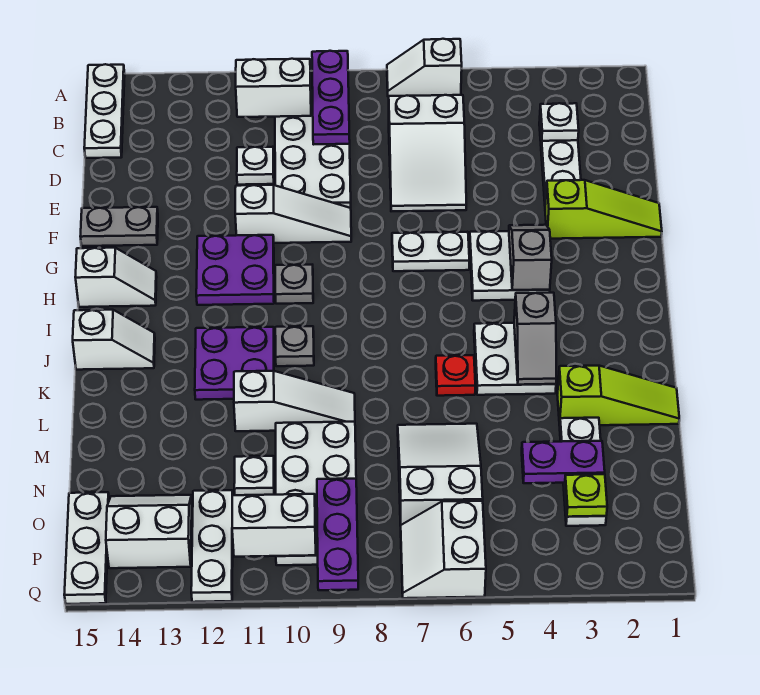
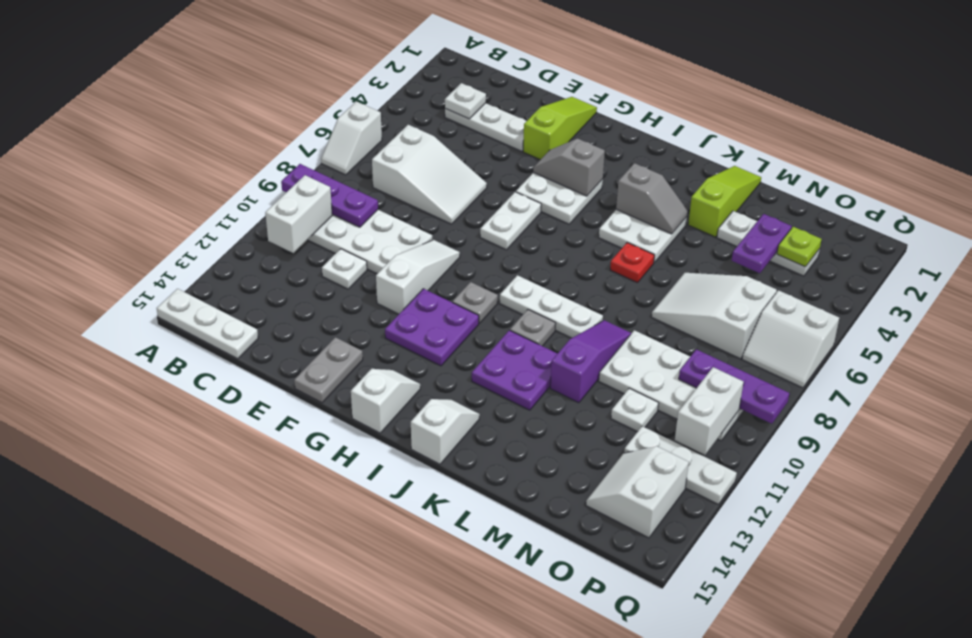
white 1x3 slope [234,371,355,431] -> purple 1x3 slope [550,320,631,403]
white 1x3 plate [64,492,109,604] -> white 1x3 plate moved to [500,275,603,338]

